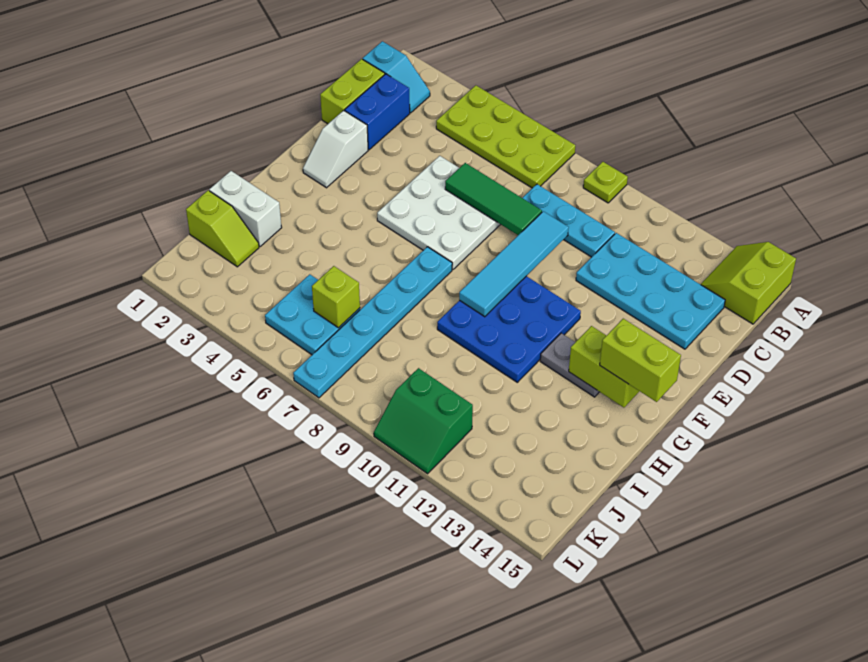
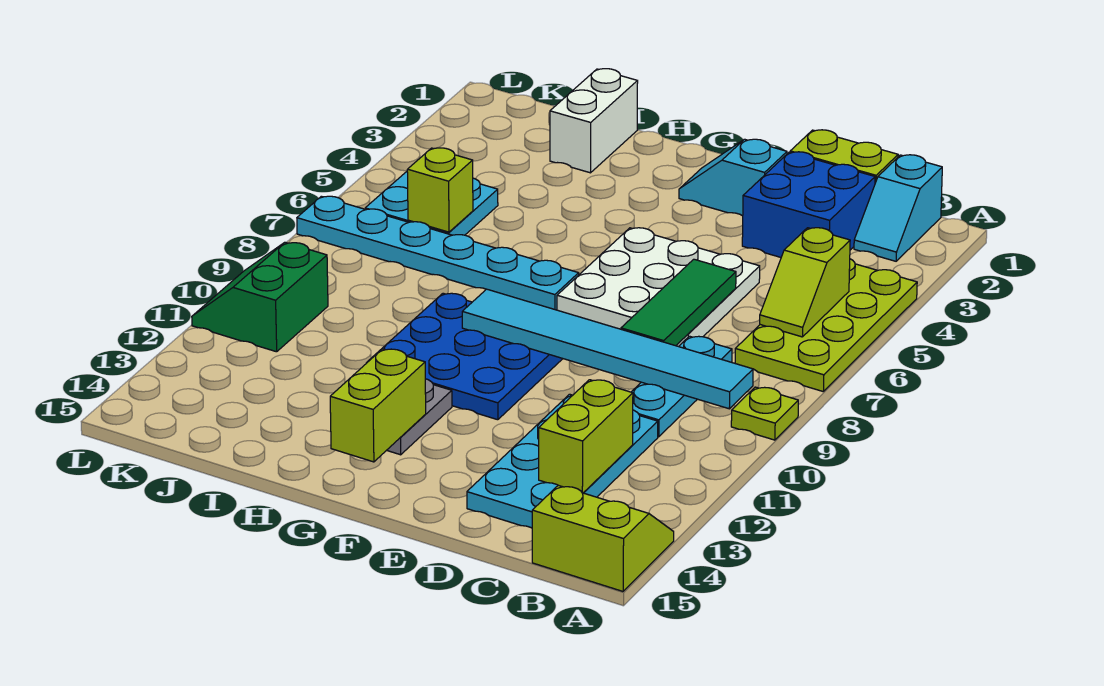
blue 1x2 brick [345,74,410,150] -> blue 2x2 brick [742,152,875,257]
cyan 1x4 tile [459,211,569,317] -> cyan 1x6 tile [462,289,753,409]
white 1x2 slope [303,110,368,188] -> cyan 1x2 slope [679,139,787,216]
lime 1x2 brick [600,319,681,402] -> lime 1x2 brick moved to [539,380,633,493]
lime 1x2 slope [186,190,259,267] -> lime 1x2 slope moved to [760,228,850,337]

